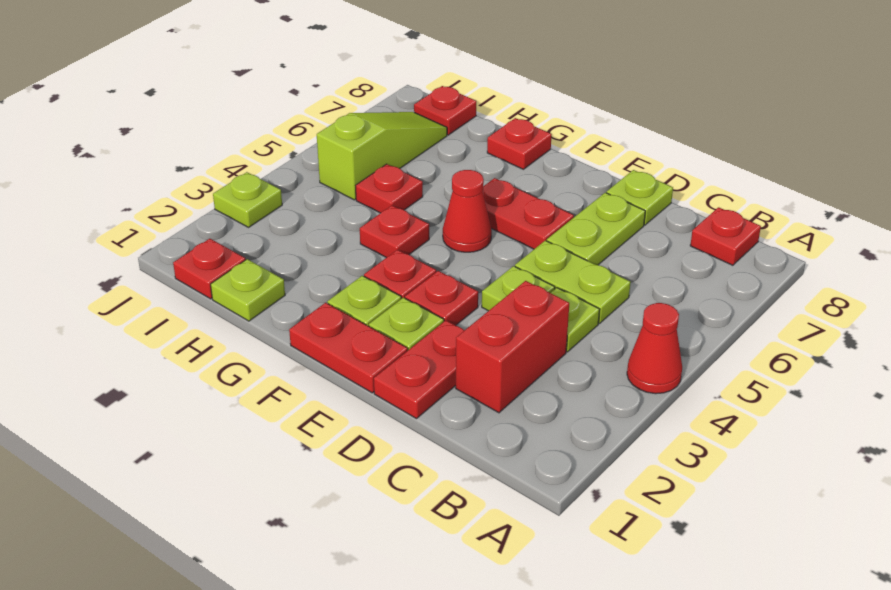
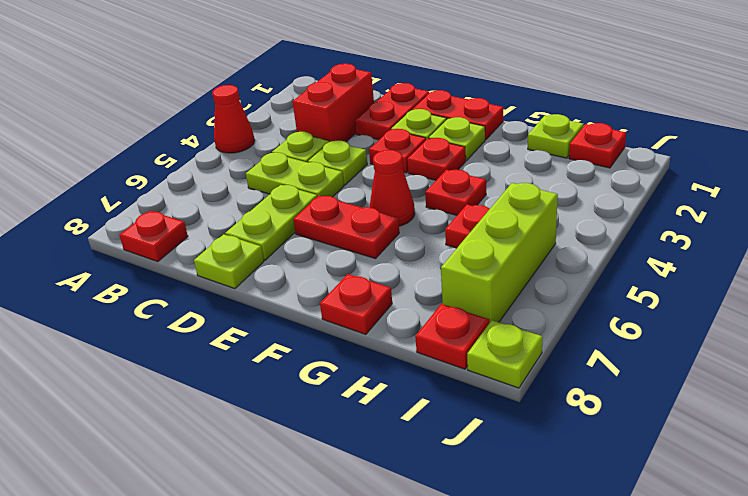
lime 1x3 slope [317,112,447,200] -> lime 1x3 brick [441,183,558,323]
lime 1x1 plate [213,172,282,227] -> lime 1x1 plate moved to [467,320,542,388]

